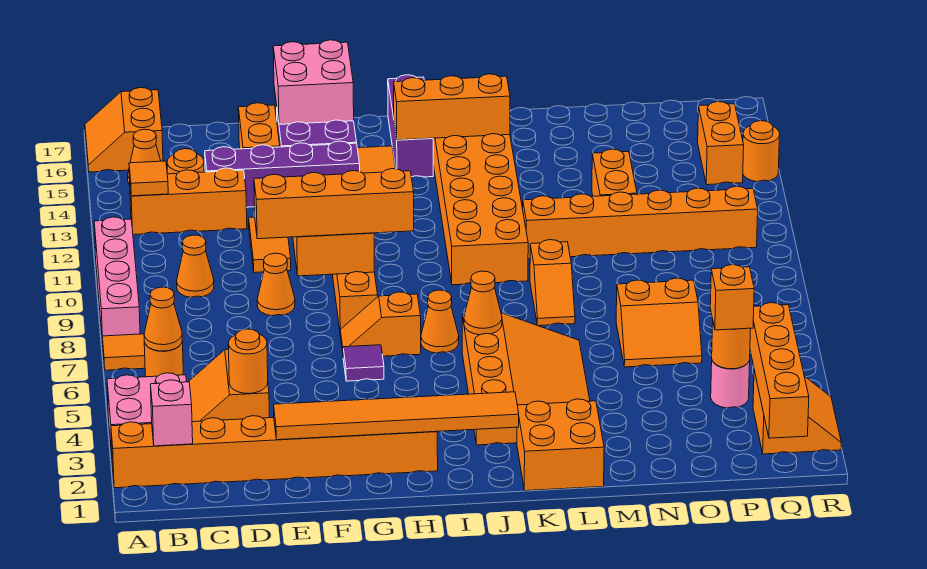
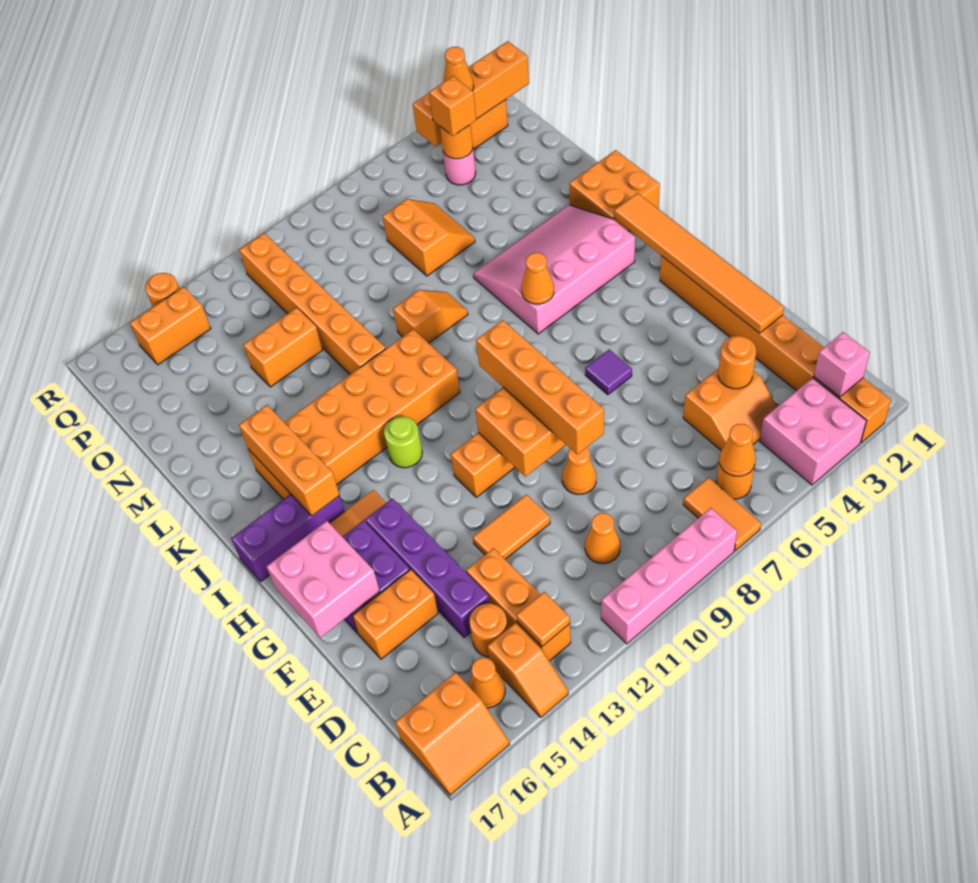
orange 1x2 slope [340,292,421,356] -> orange 1x2 slope moved to [487,623,568,717]
orange 1x1 cone [421,290,459,353] -> orange 1x1 cone moved to [443,47,474,90]
none -> lime 1x1 round brick [384,416,422,468]
orange 3x4 slope [462,313,590,445] -> pink 3x4 slope [473,205,635,334]

